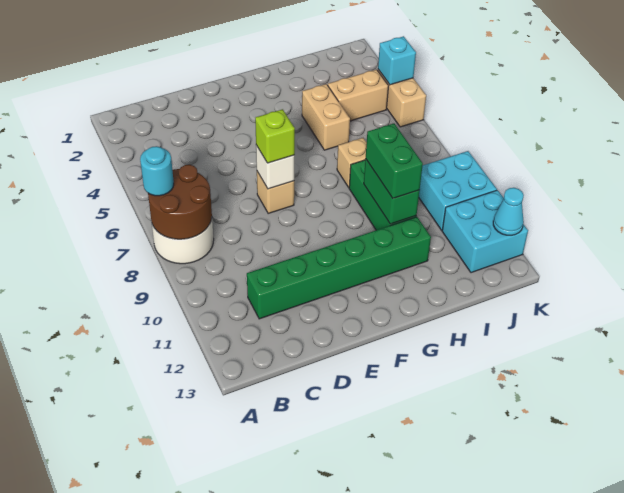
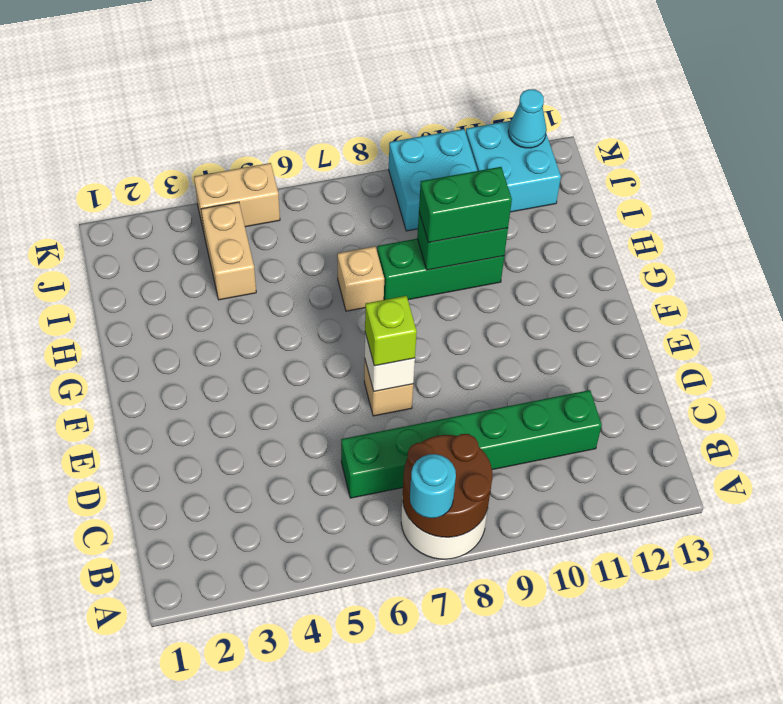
green 1x6 brick [247,217,431,319] -> green 1x6 brick turned to [341,390,602,498]
tan 1x2 brick [302,84,350,150] -> none
cyan 1x1 brick [378,36,416,85] -> none

